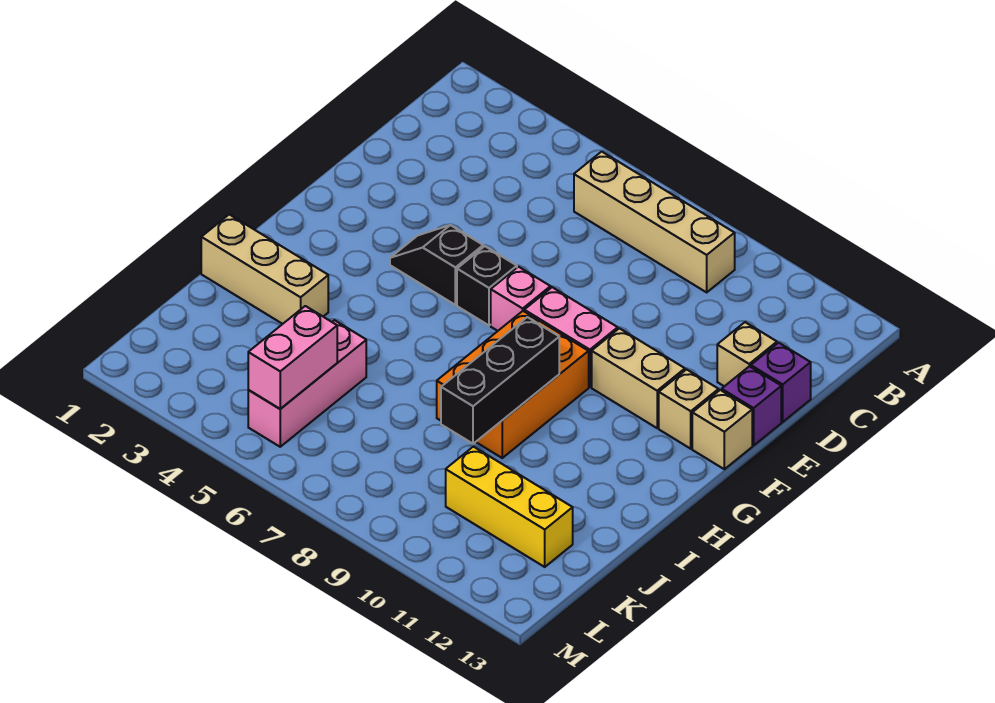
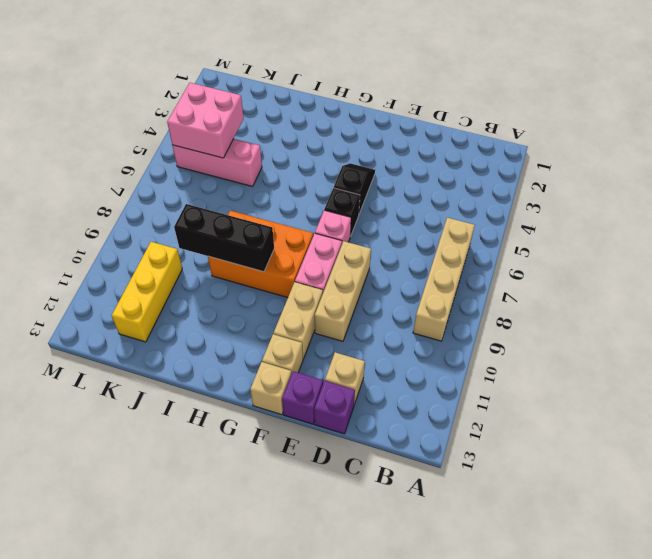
tan 1x3 brick [201,214,328,324] -> tan 1x3 brick moved to [315,241,371,341]
pink 1x2 brick [248,306,337,409] -> pink 2x2 brick [167,83,244,158]

